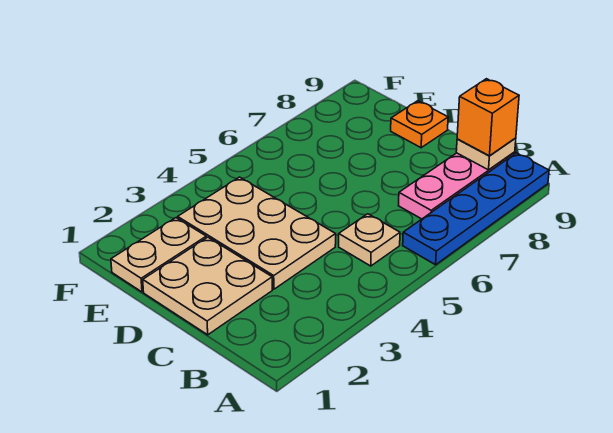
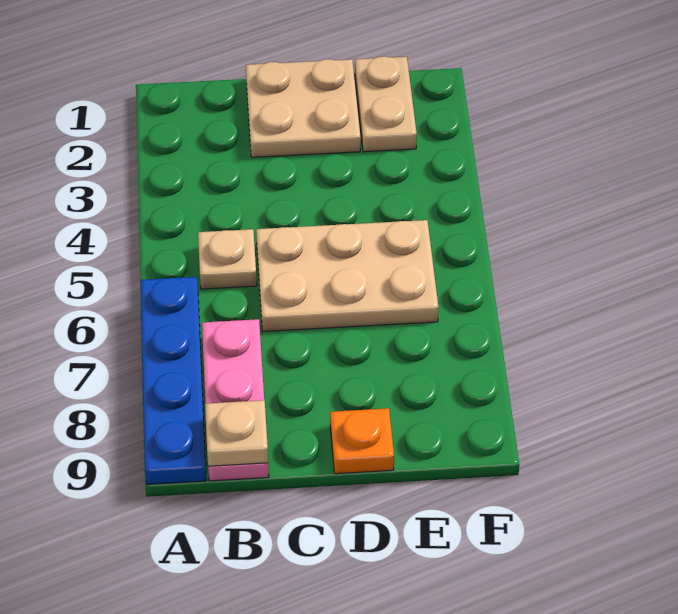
orange 1x1 brick [457,79,519,156] -> none
tan 2x3 plate [178,177,336,289] -> tan 2x3 plate moved to [256,220,438,331]

